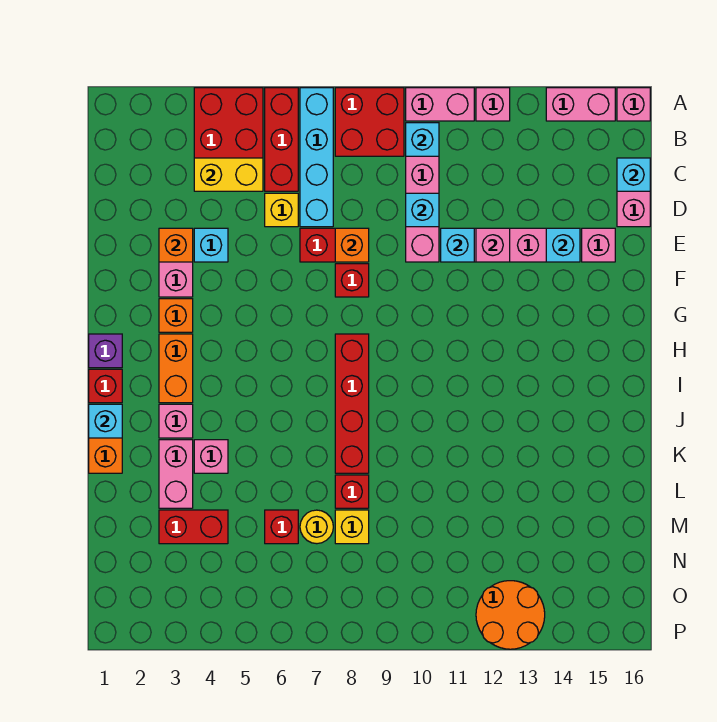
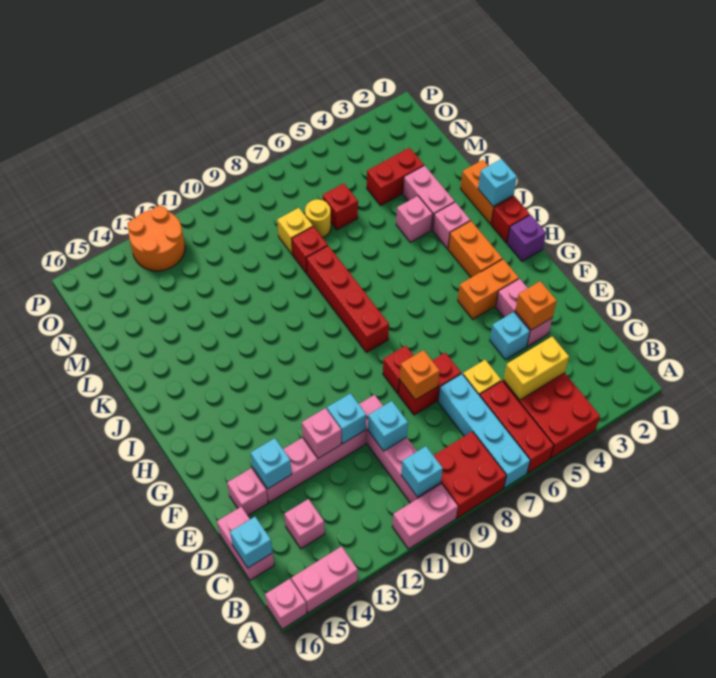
pink 1x1 brick [476,88,510,121] -> pink 1x1 brick moved to [284,499,325,549]
orange 1x1 brick [159,299,193,332] -> orange 1x2 brick [458,259,519,319]

